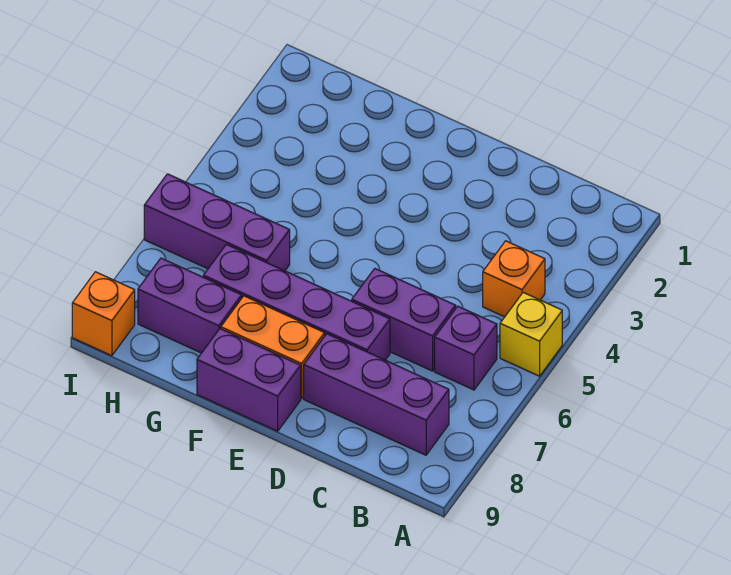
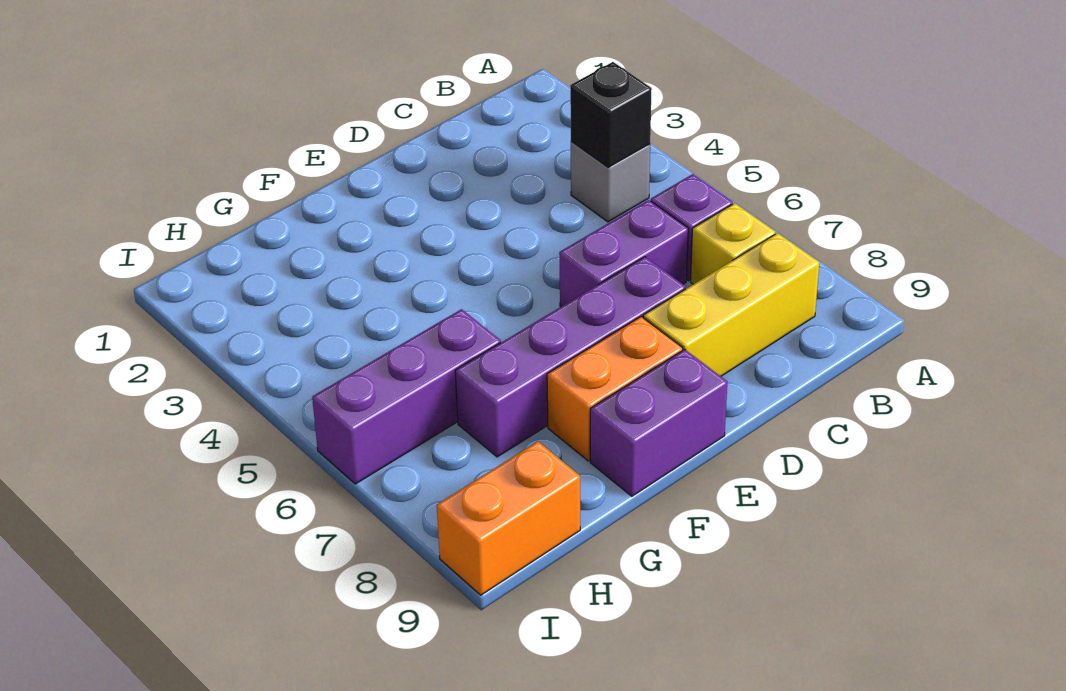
yellow 1x1 brick [500,292,562,376] -> yellow 1x1 brick moved to [691,203,775,284]
orange 1x1 brick [483,241,545,317] -> grey 1x1 brick [571,141,650,222]
none -> black 1x1 brick [570,62,652,167]
purple 1x3 brick [304,334,449,455] -> yellow 1x3 brick [643,233,819,376]
purple 1x2 brick [138,258,242,353] -> none
orange 1x1 brick [72,272,135,356] -> orange 1x2 brick [437,441,580,595]

